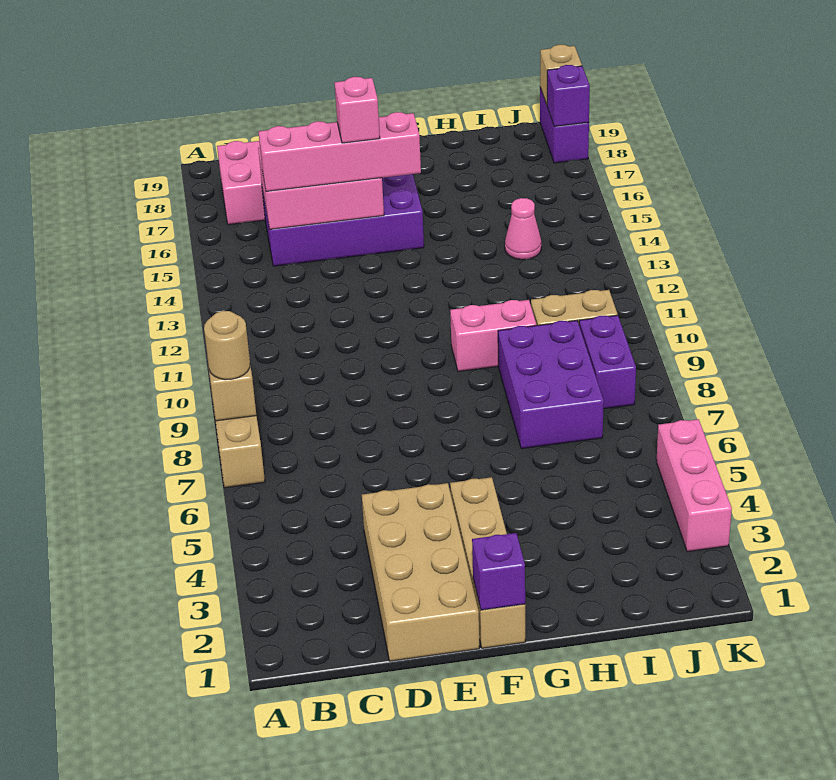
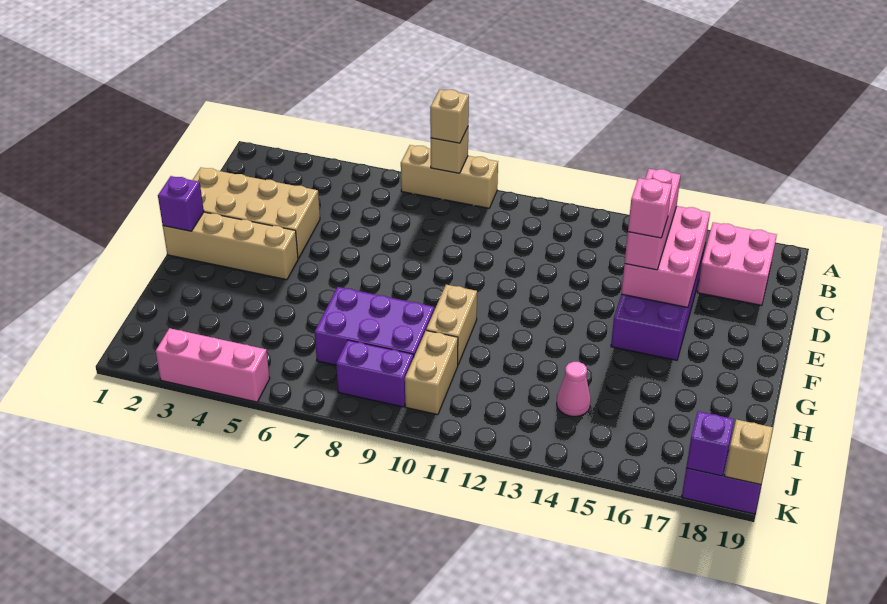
tan 1x1 round brick [204,311,250,380] -> tan 1x1 brick [430,89,469,143]
pink 1x4 brick [259,112,421,191] -> pink 1x3 brick [625,169,681,270]
pink 1x2 brick [450,300,536,371] -> tan 1x2 brick [426,285,477,365]

